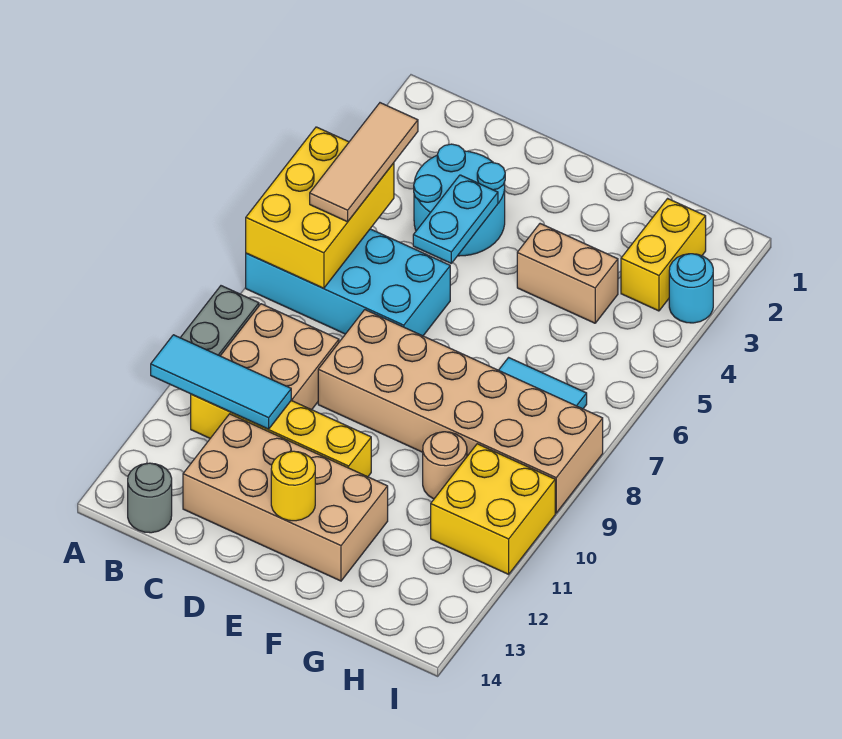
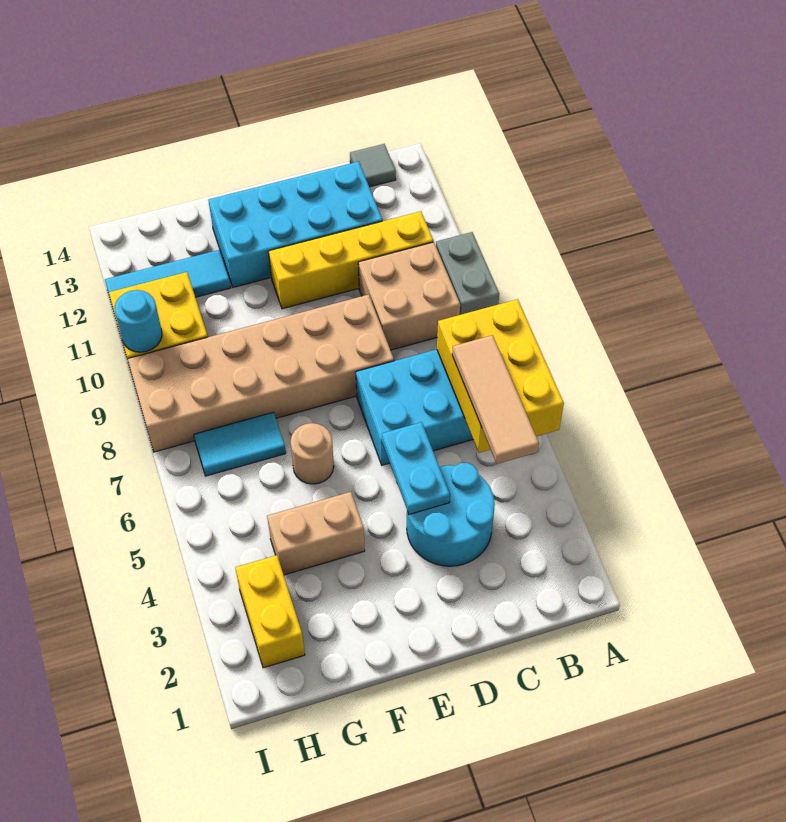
cyan 1x3 tile [151,335,291,429] -> cyan 1x3 tile moved to [105,250,231,297]
grey 1x1 round brick [128,463,172,533] -> grey 1x1 tile [350,144,396,187]
tan 2x4 brick [183,414,388,581] -> cyan 2x4 brick [208,162,382,287]
yellow 1x1 round brick [271,451,315,521] -> none
tan 1x1 round brick [423,432,467,499] -> tan 1x1 round brick moved to [290,423,334,484]
cyan 1x1 round brick [669,254,713,323] -> cyan 1x1 round brick moved to [114,290,162,352]

